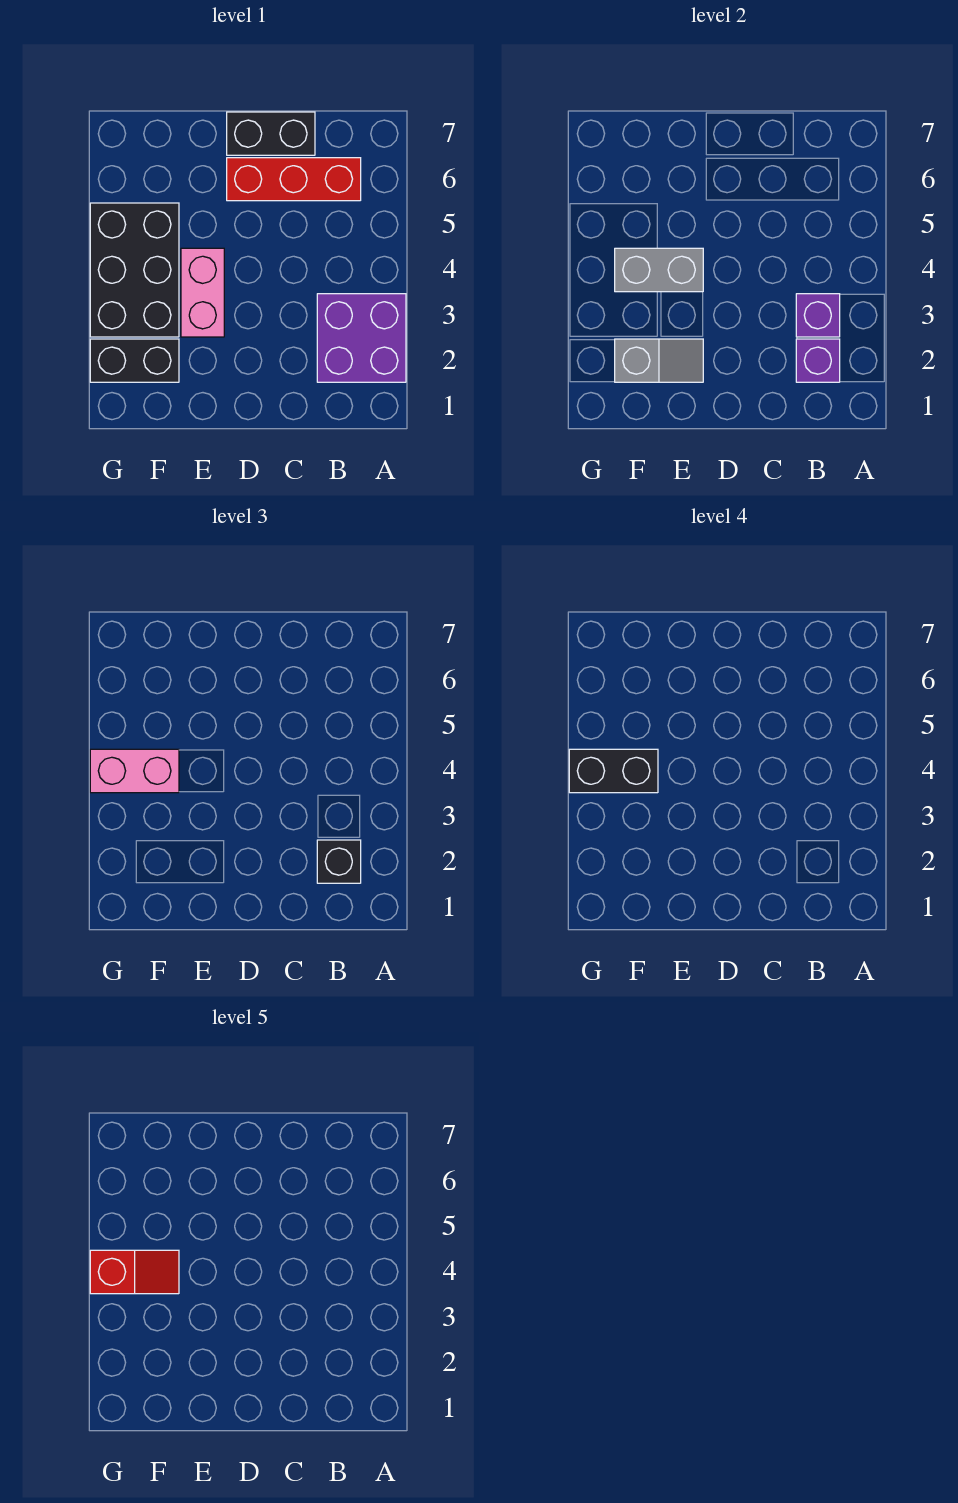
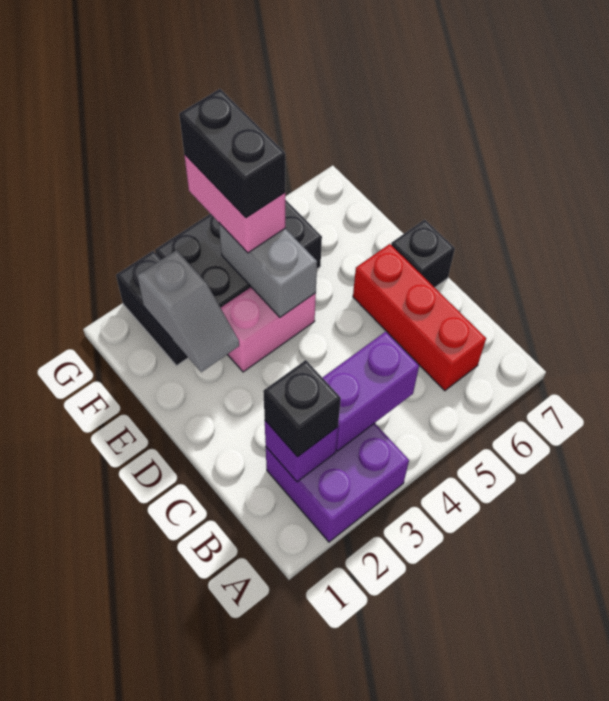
purple 1x1 brick [796,294,840,337] -> purple 1x2 brick [323,332,419,451]
black 1x2 brick [227,112,315,155] -> black 1x1 brick [391,220,455,288]
red 1x2 slope [90,1250,179,1294] -> none

